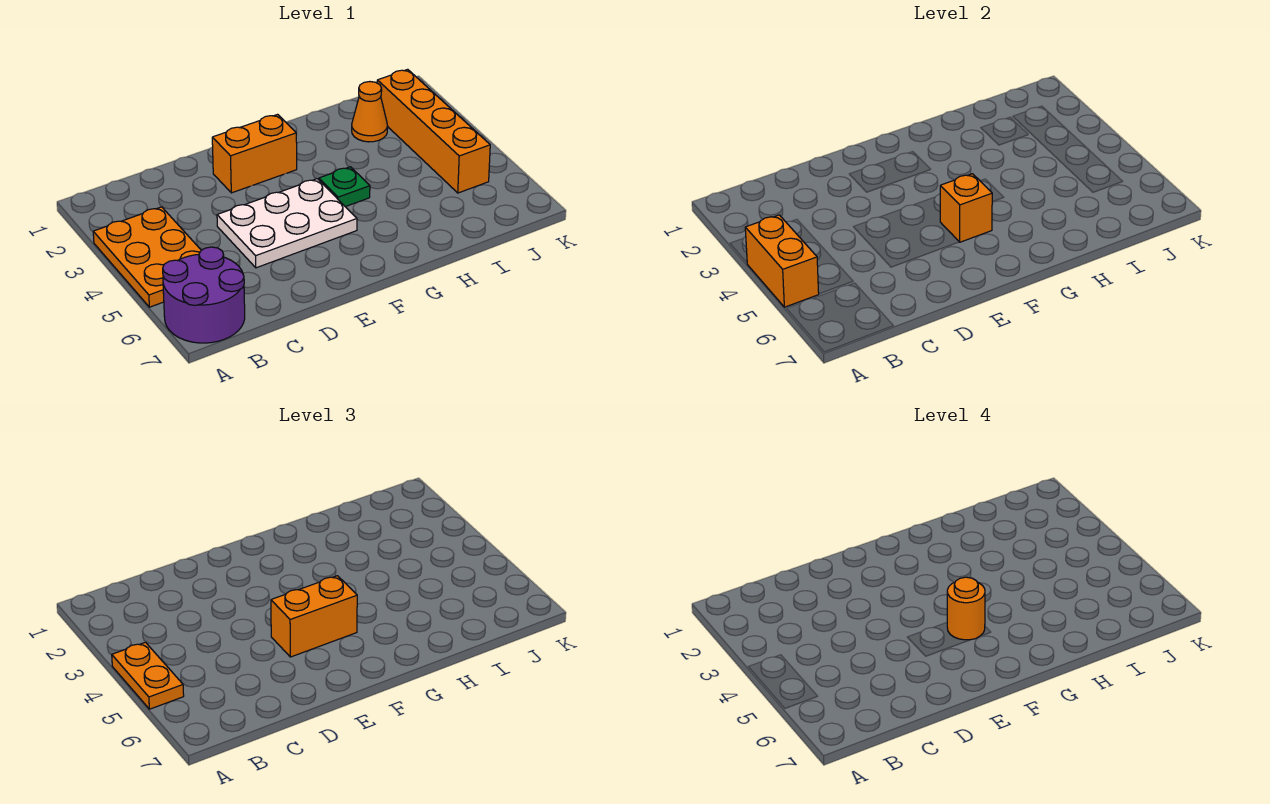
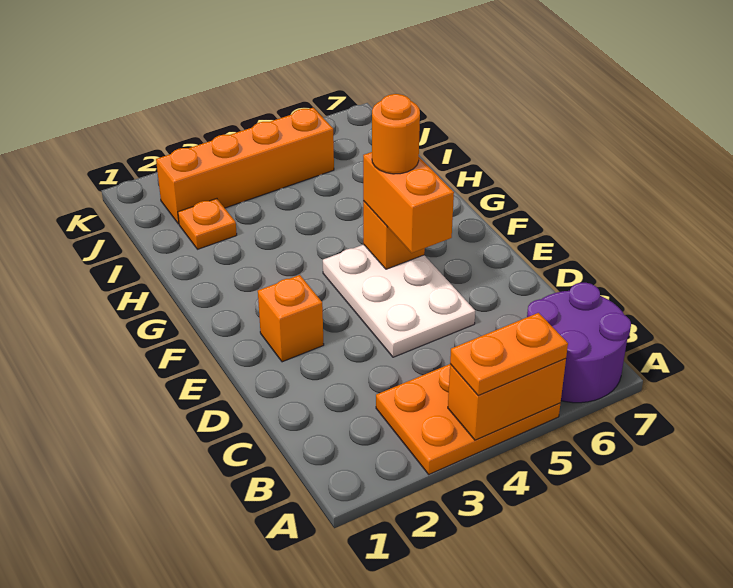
orange 1x2 brick [212,114,297,193] -> orange 1x1 brick [258,275,324,362]
green 1x1 plate [319,167,370,207] -> none
orange 1x1 cone [352,82,388,142] -> orange 1x1 plate [178,199,237,249]

